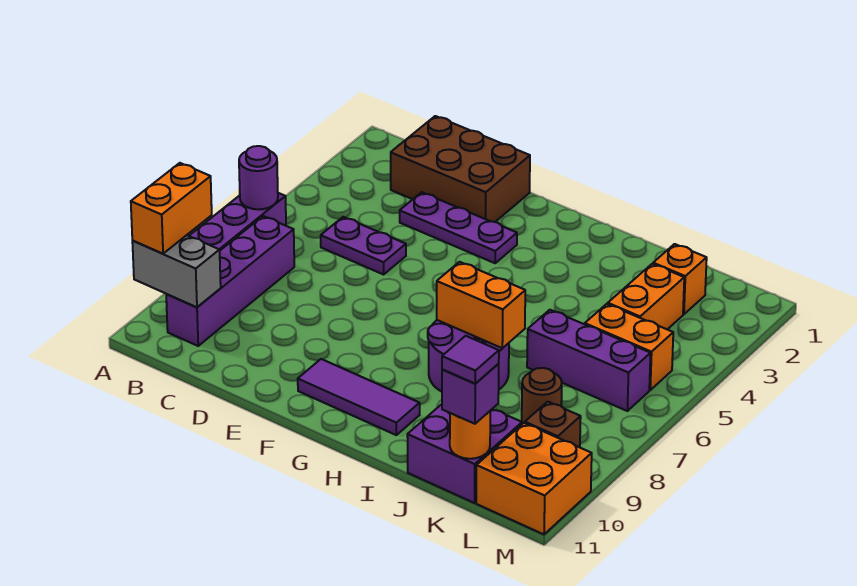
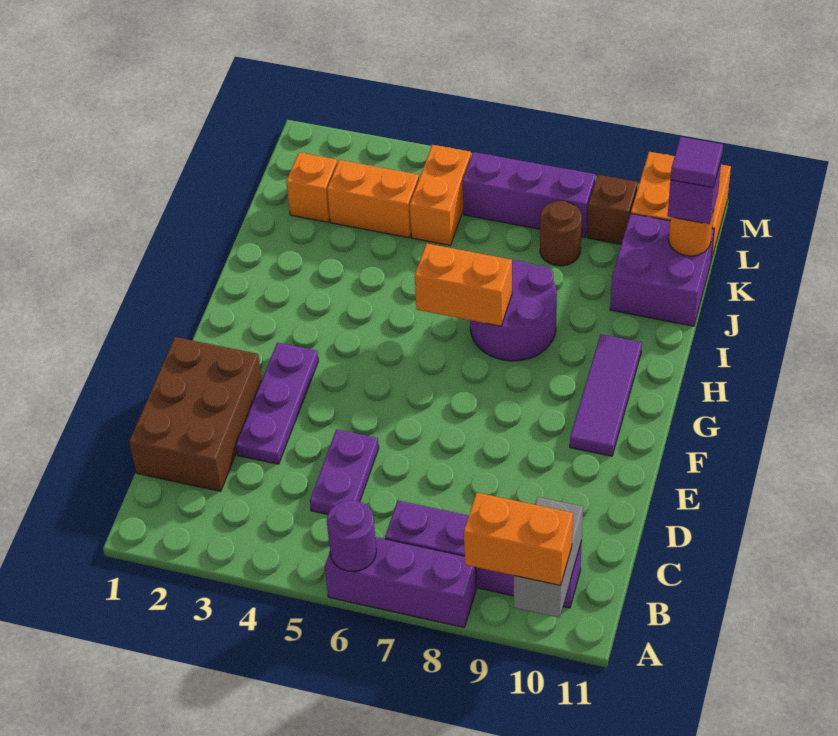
orange 1x2 brick [437,262,525,348] -> orange 1x2 brick turned to [415,243,512,326]
purple 1x3 brick [527,310,650,411] -> purple 1x3 brick turned to [463,152,596,238]

